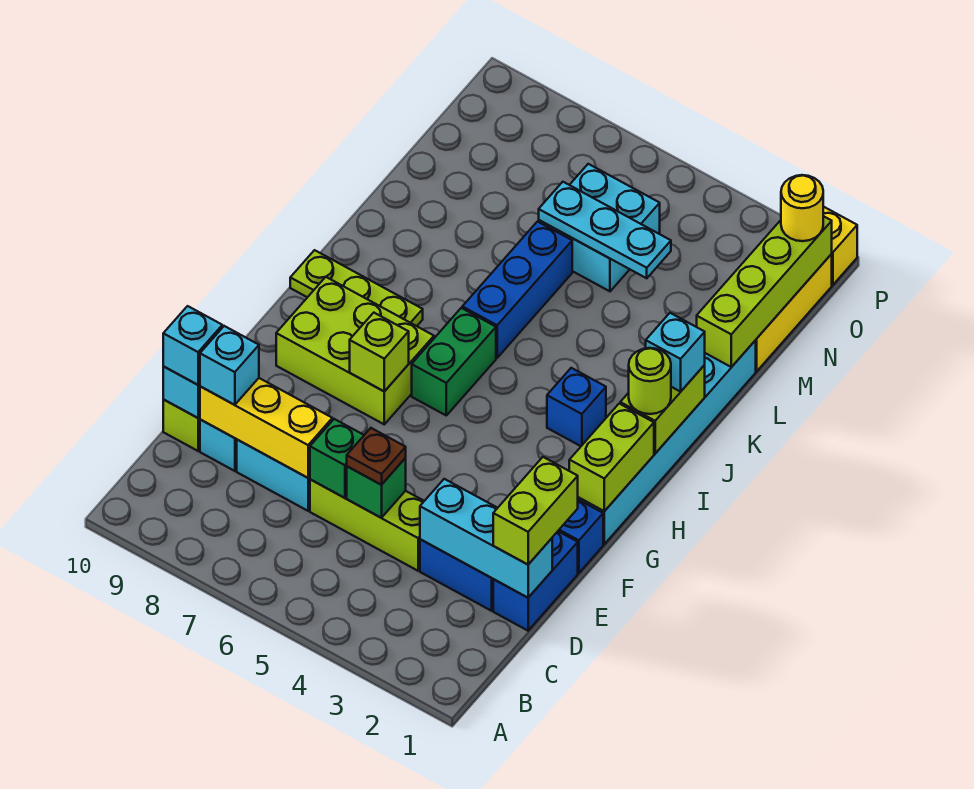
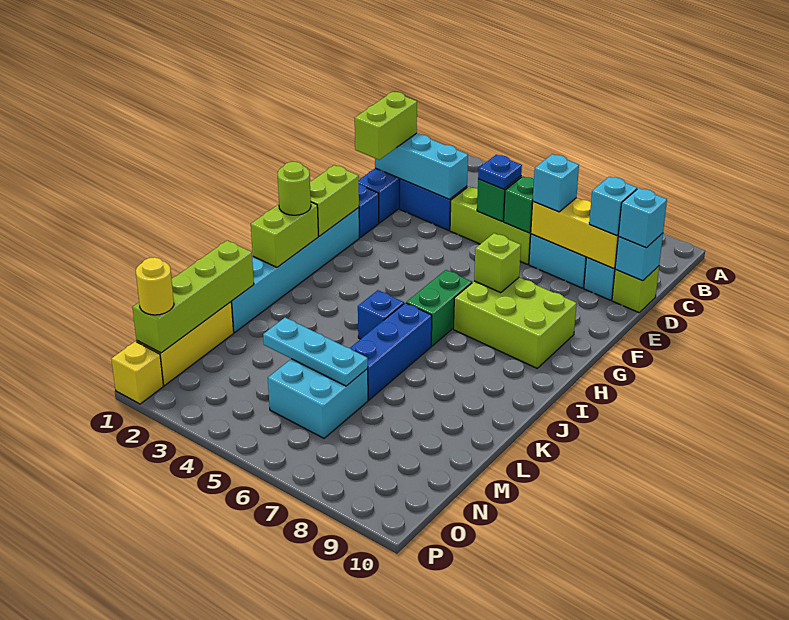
brown 1x1 plate [347,428,406,485] -> blue 1x1 plate [478,155,522,189]
blue 1x1 brick [547,368,606,446] -> blue 1x1 brick moved to [358,290,404,339]
lime 1x3 plate [290,250,423,326] -> none
cyan 1x1 brick [646,313,705,392] -> cyan 1x1 brick moved to [533,154,579,212]

